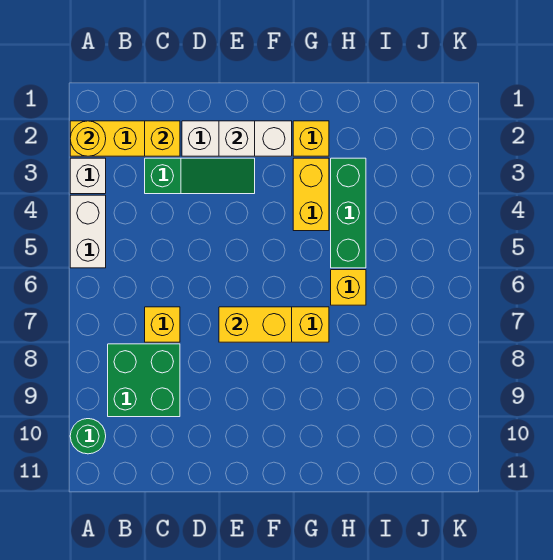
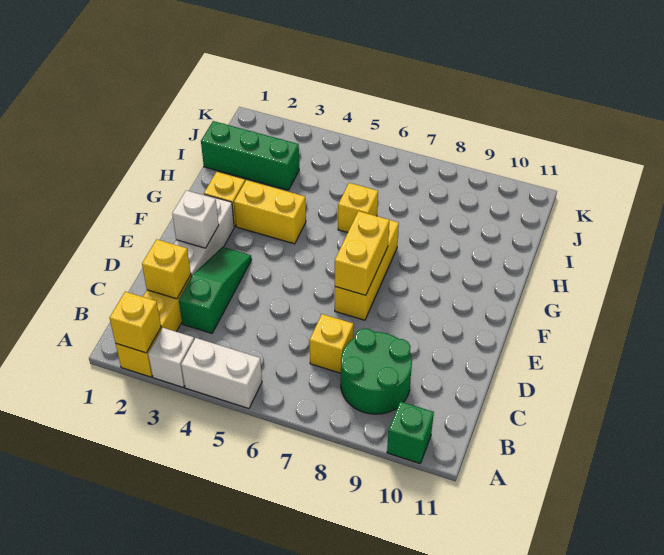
yellow 1x1 round brick [70,121,106,156] -> yellow 1x1 brick [110,292,161,353]
green 1x1 round brick [70,419,106,454] -> green 1x1 brick [387,401,434,463]
green 2x2 brick [108,344,180,417] -> green 2x2 round brick [341,329,412,414]
green 1x3 brick [331,158,366,268] -> green 1x3 brick moved to [201,121,299,190]

